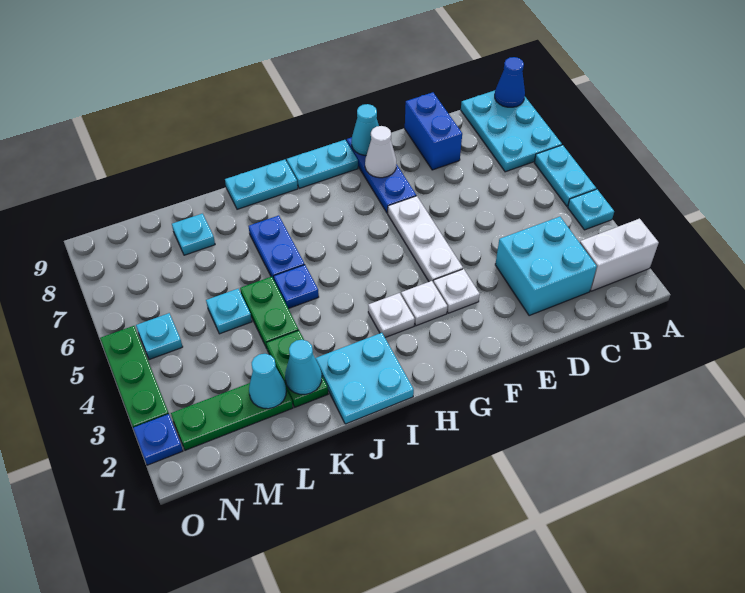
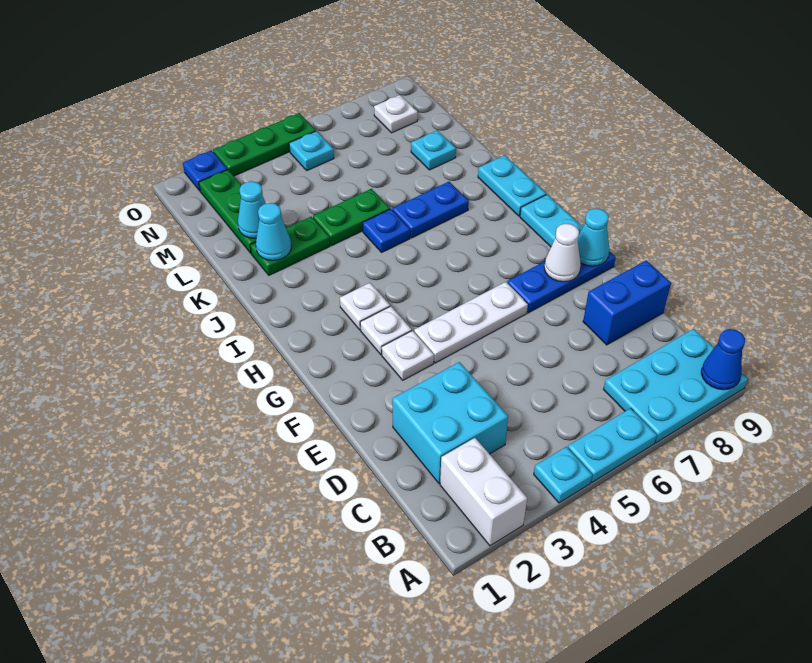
cyan 2x2 plate [315,333,414,424] -> none
cyan 1x1 plate [206,289,252,334] -> none
none -> white 1x1 plate [374,95,418,133]

